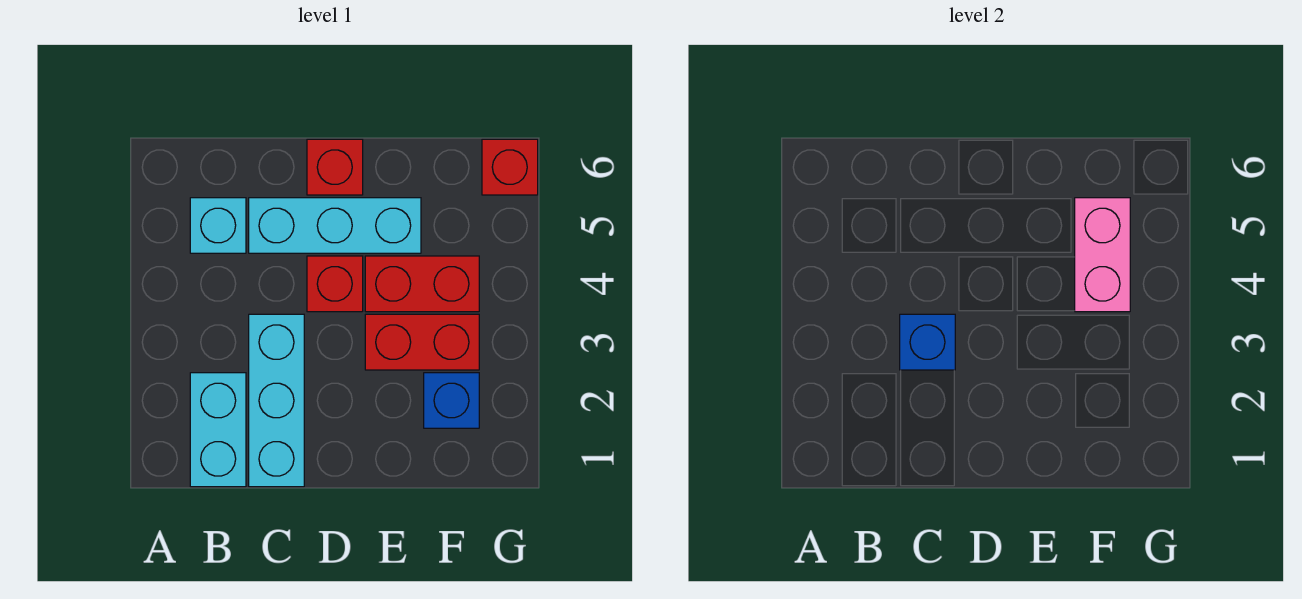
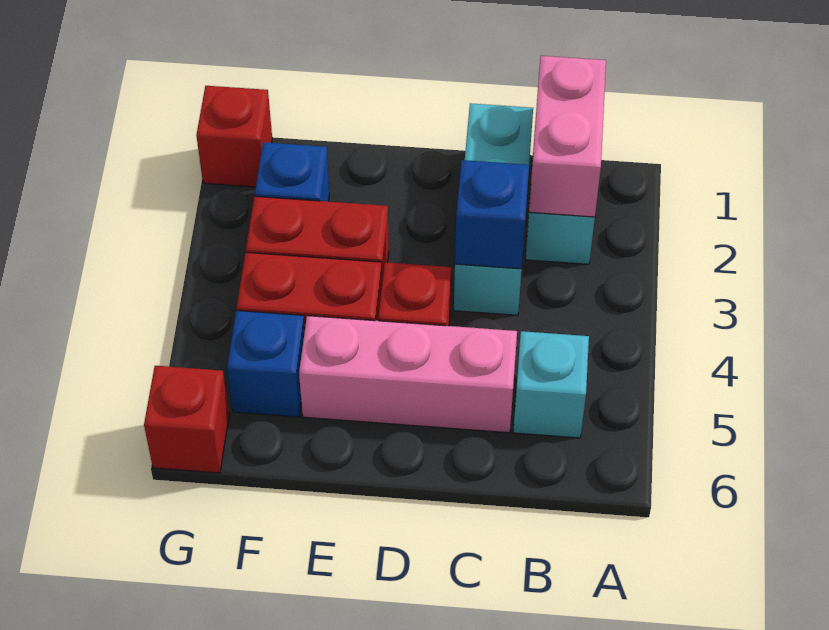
cyan 1x3 brick [249,198,421,253] -> pink 1x3 brick [299,316,517,433]
red 1x1 brick [307,139,363,195] -> red 1x1 brick moved to [196,86,272,187]
pink 1x2 brick [1075,198,1130,312] -> pink 1x2 brick moved to [529,56,606,217]
none -> blue 1x1 brick [227,311,305,417]

